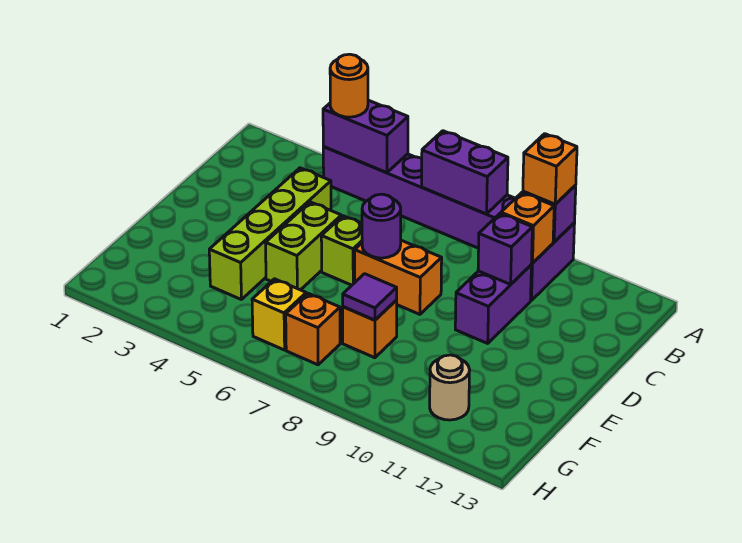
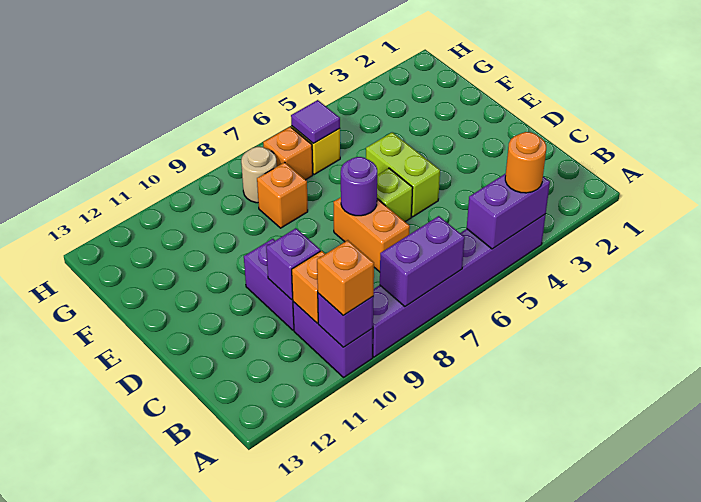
lime 1x4 brick [209,168,331,300] -> none
orange 1x2 brick [355,240,442,314] -> orange 1x2 brick turned to [334,197,410,272]
purple 1x1 tile [343,274,397,320] -> purple 1x1 tile moved to [291,100,340,143]
tan 1x1 round brick [430,355,469,420] -> tan 1x1 round brick moved to [241,147,277,203]

